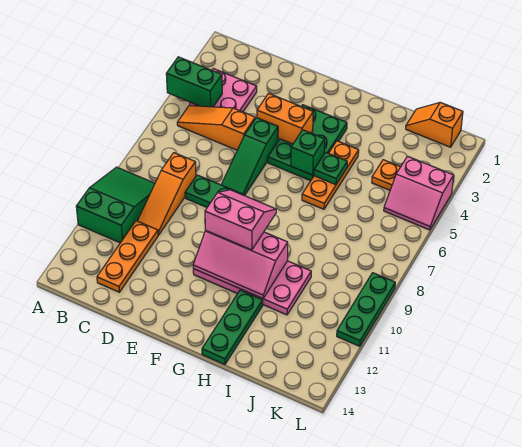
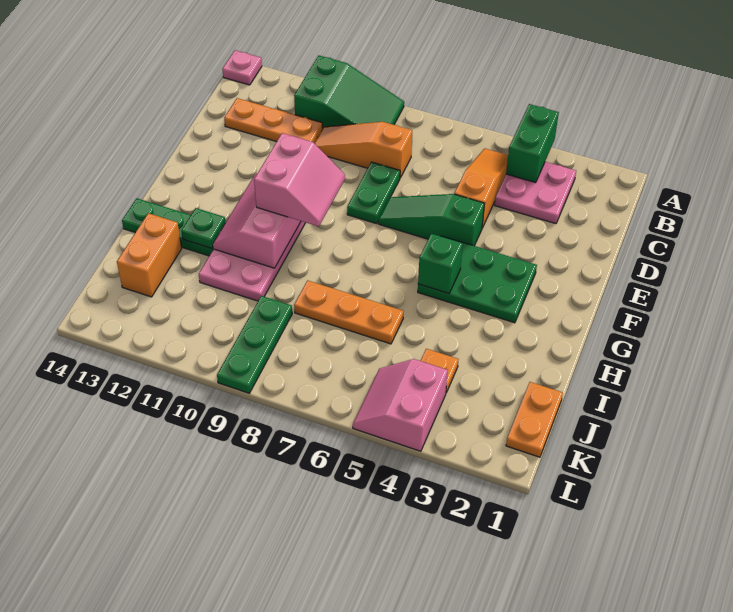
none -> pink 1x1 plate [222,50,262,85]
orange 1x2 brick [257,93,313,144] -> orange 1x2 brick moved to [117,213,182,297]
orange 1x3 plate [302,141,359,209] -> orange 1x3 plate moved to [294,280,403,344]
green 1x1 plate [314,152,347,185] -> green 1x1 plate moved to [181,208,225,249]
orange 1x2 slope [406,102,463,147] -> orange 1x2 plate [506,382,563,457]
green 1x3 plate [337,273,395,346] -> green 1x3 plate turned to [217,296,292,393]

